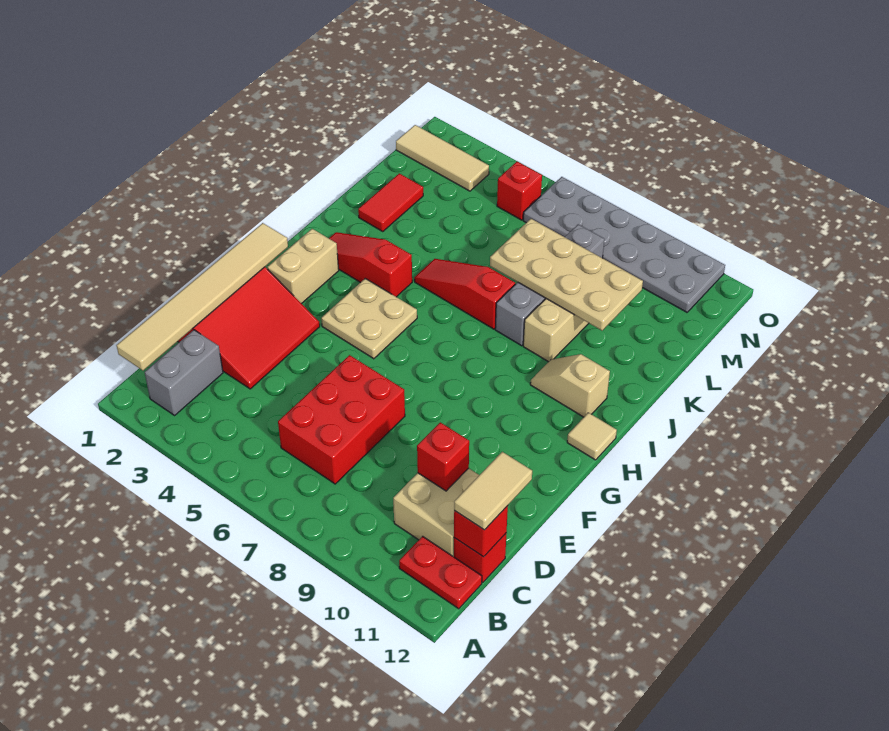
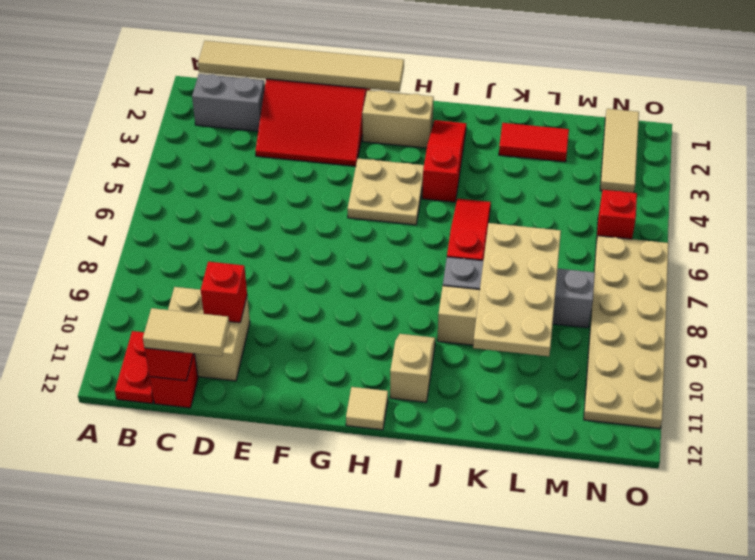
red 2x3 brick [278,355,405,484] -> none
grey 2x6 plate [523,177,725,312] -> tan 2x6 plate [584,236,669,429]

